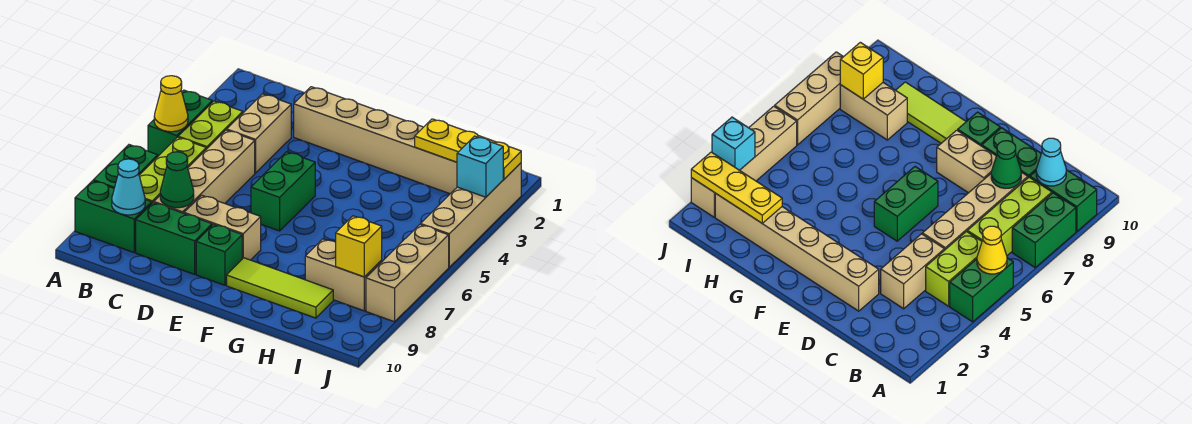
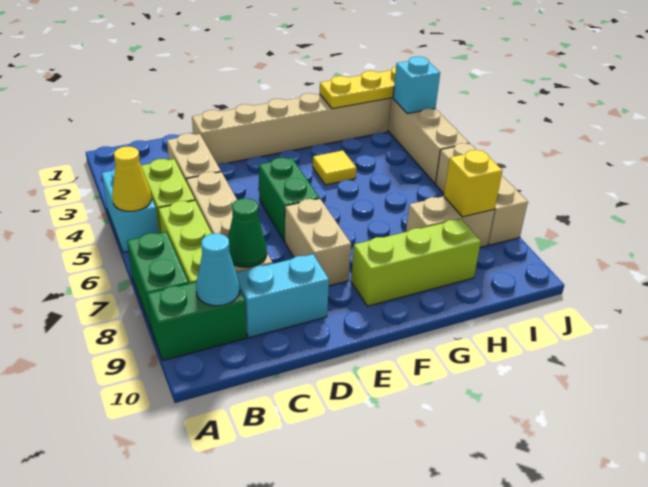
green 1x2 brick [148,90,212,156] -> cyan 1x2 brick [102,168,159,252]
green 1x2 brick [136,203,212,274] -> cyan 1x2 brick [236,254,329,338]
tan 1x2 brick [184,195,261,260] -> tan 1x2 brick turned to [285,199,351,286]
green 1x1 brick [196,224,242,285] -> none
lime 1x3 tile [227,258,333,318] -> lime 1x3 brick [351,219,481,306]
none -> yellow 1x1 tile [313,150,356,185]

